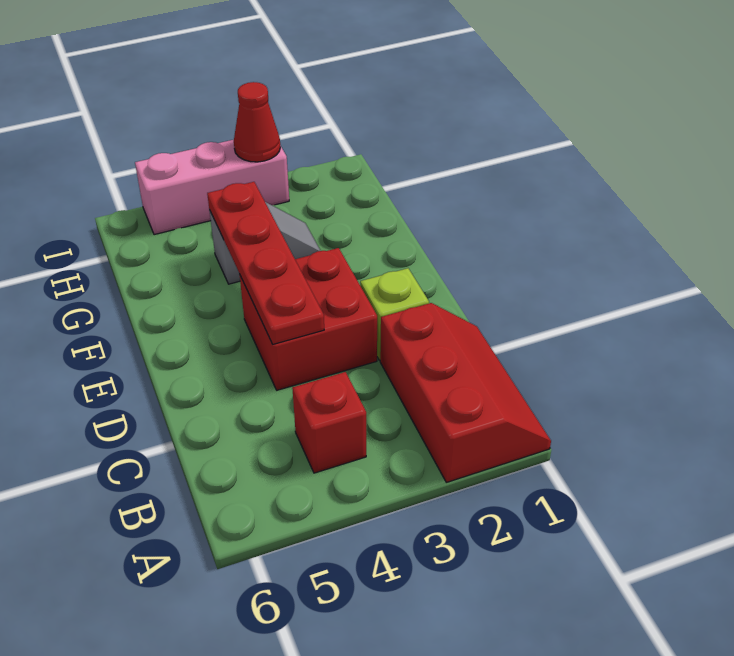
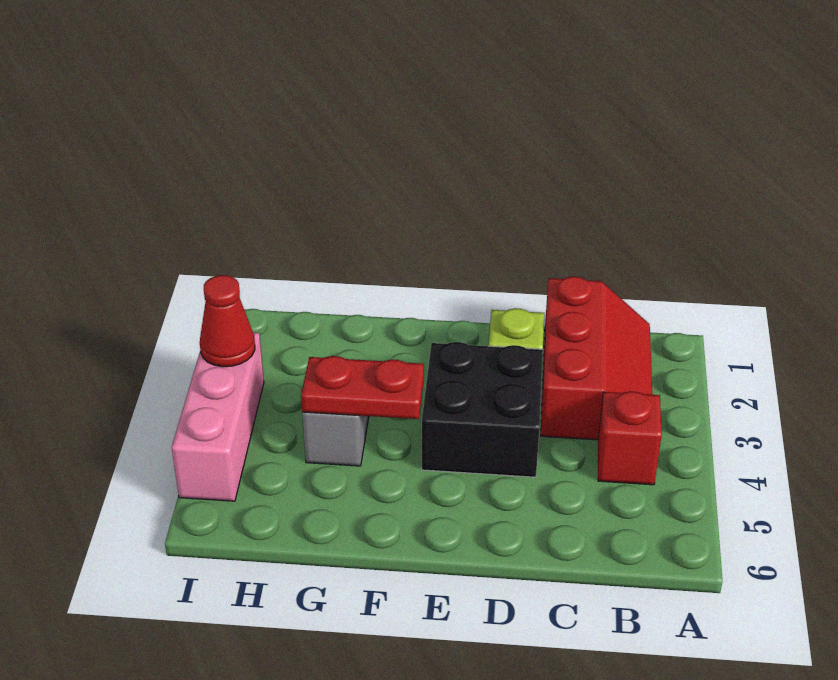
red 2x3 slope [380,303,551,482] -> red 2x3 slope turned to [541,277,652,440]
red 2x2 brick [240,248,377,390] -> black 2x2 brick [422,342,543,477]
red 1x4 plate [207,182,324,344] -> red 1x2 plate [301,356,424,419]

